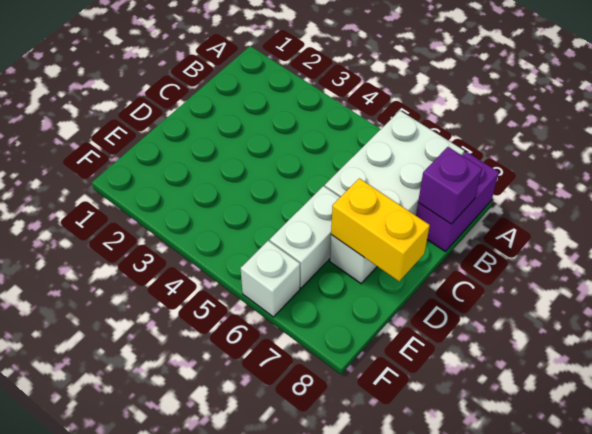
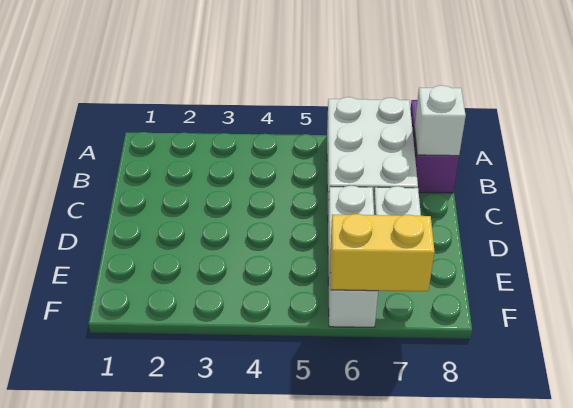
purple 1x1 brick [418,147,482,224] -> white 1x1 brick [414,85,466,156]
yellow 1x2 brick [331,178,430,281] -> yellow 1x2 brick moved to [330,214,435,291]

